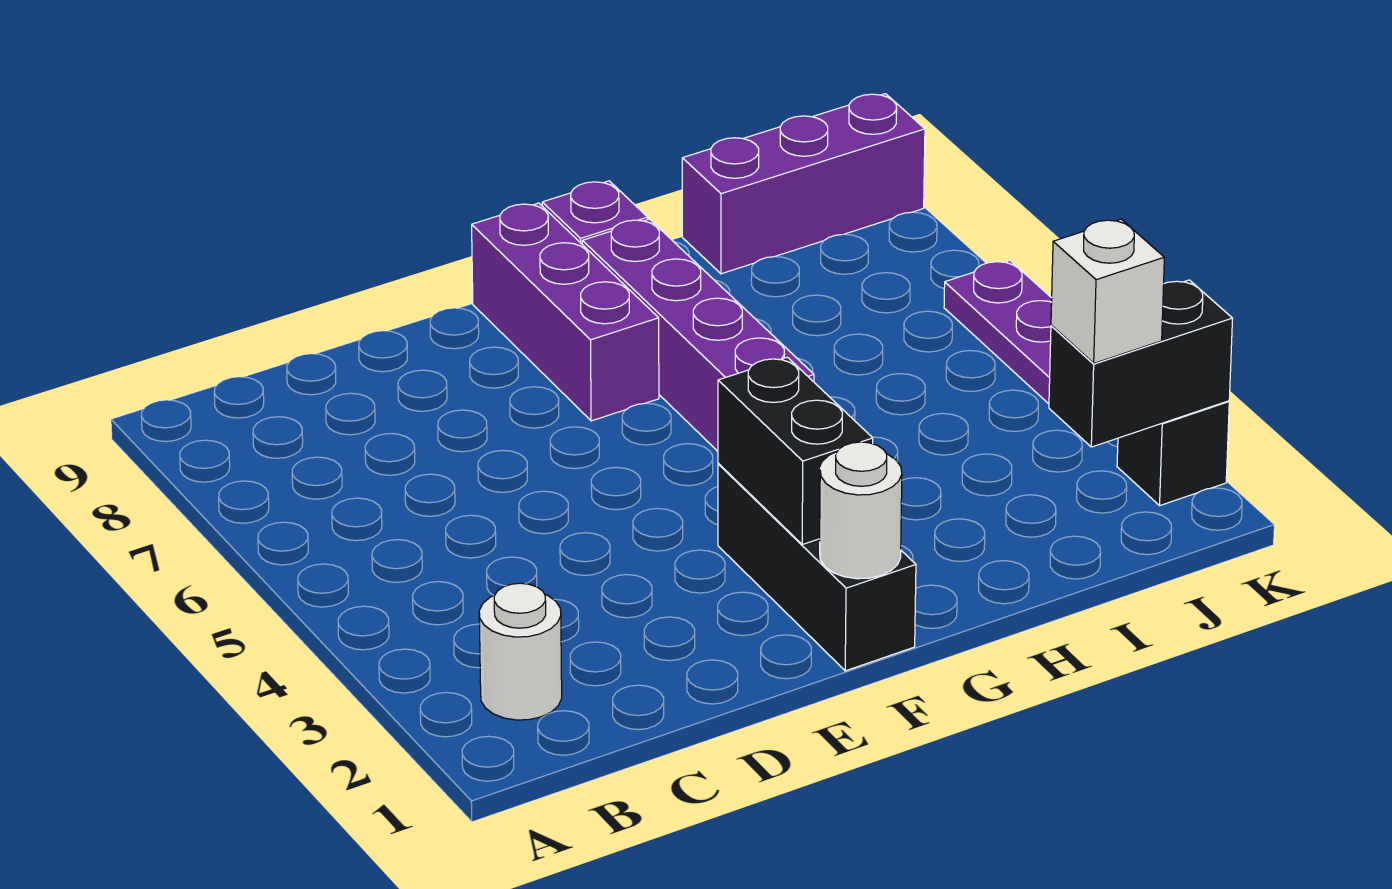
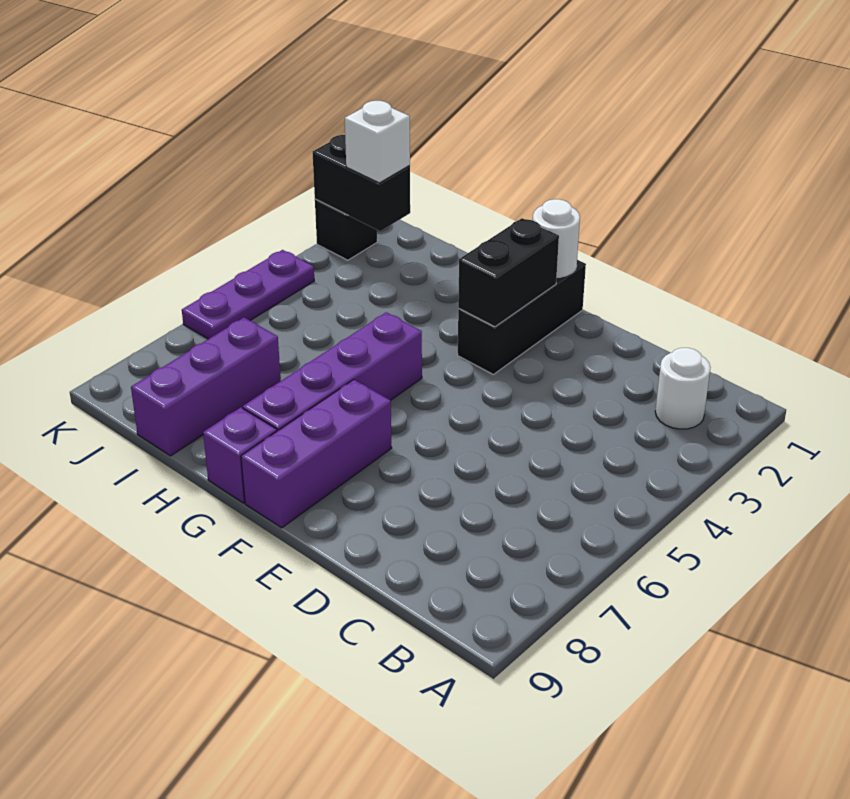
purple 1x3 brick [682,94,925,274] -> purple 1x3 brick turned to [131,318,281,456]

